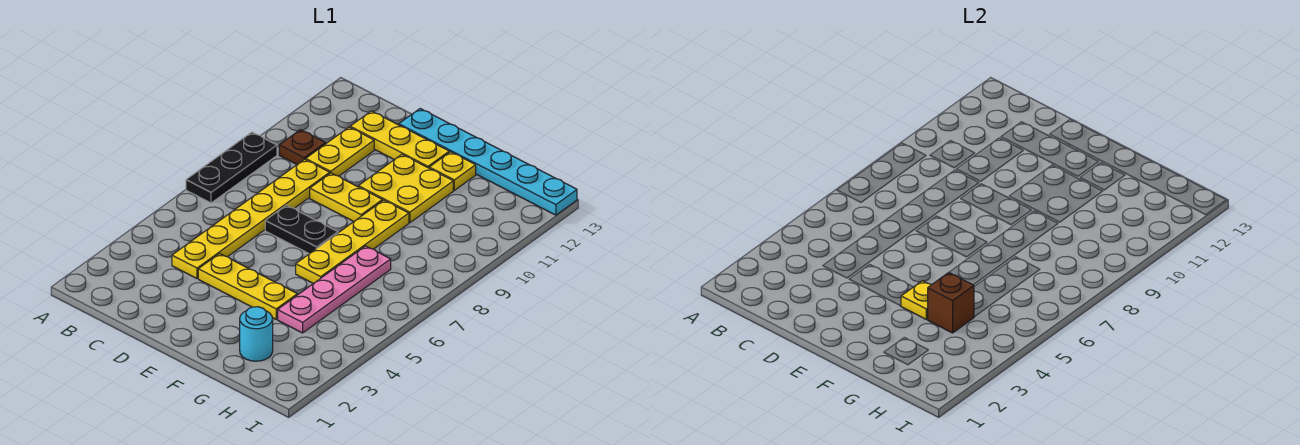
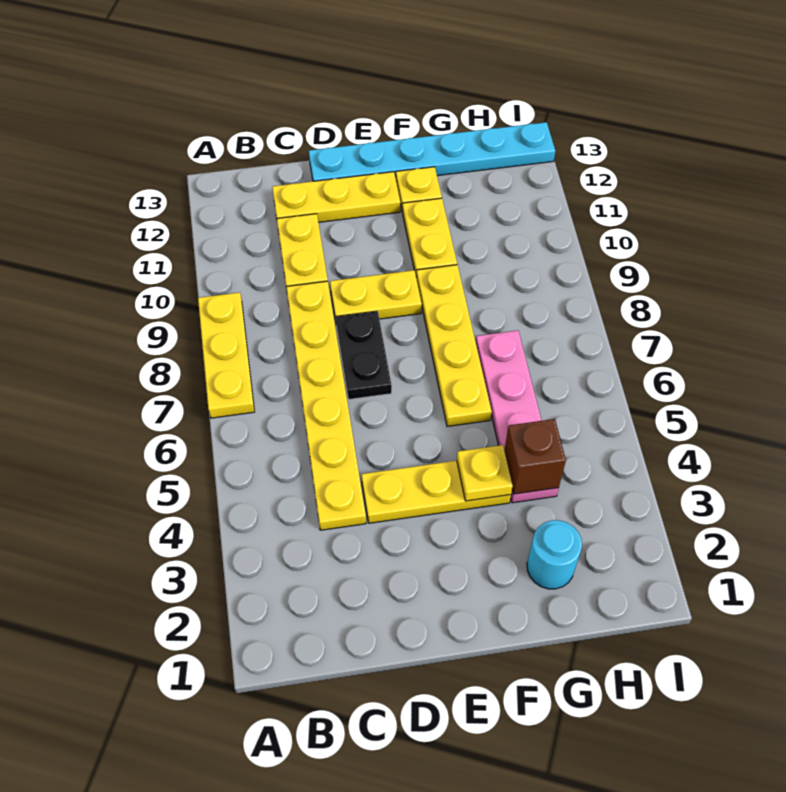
black 1x3 plate [186,132,277,203] -> yellow 1x3 plate [198,292,255,418]
brown 1x1 plate [279,130,326,164] -> none
black 1x2 plate [265,205,338,254] -> black 1x2 plate turned to [336,311,392,399]
yellow 2x2 plate [358,155,453,223] -> yellow 1x2 plate [403,198,457,276]

